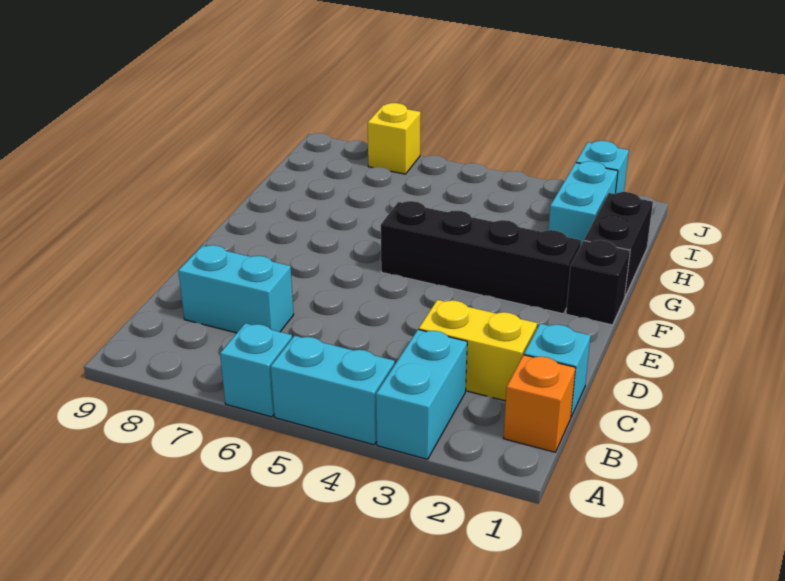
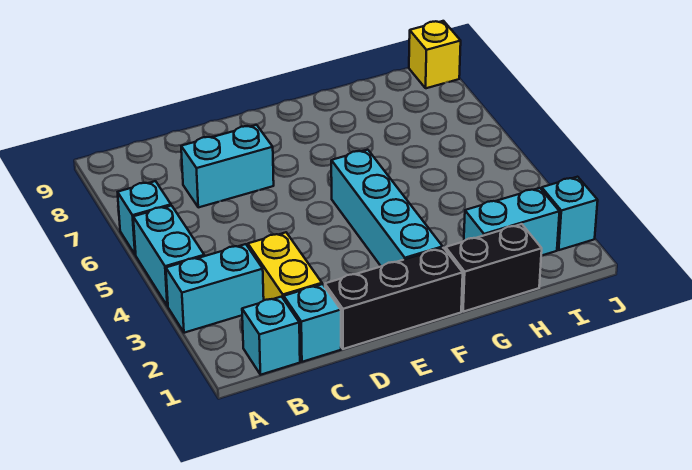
orange 1x1 brick [503,355,576,452] -> cyan 1x1 brick [242,297,300,375]
cyan 1x2 brick [178,245,294,333] -> cyan 1x2 brick turned to [181,125,274,207]
black 1x1 brick [566,240,630,325] -> black 1x3 brick [325,248,463,349]
black 1x4 brick [381,201,581,314] -> cyan 1x4 brick [331,150,443,266]
yellow 1x1 brick [368,103,421,174] -> yellow 1x1 brick moved to [409,21,461,88]

